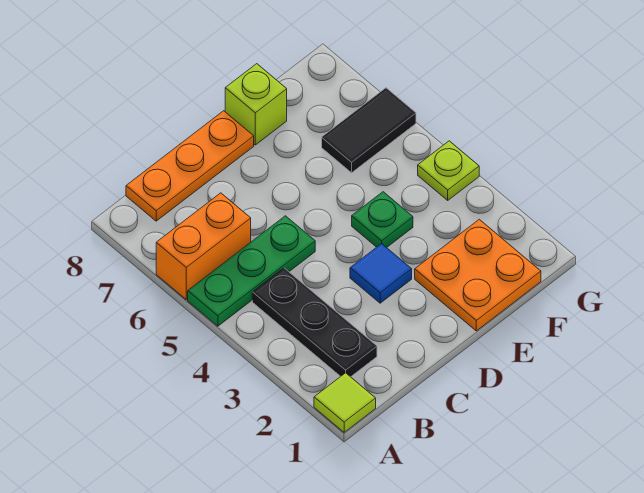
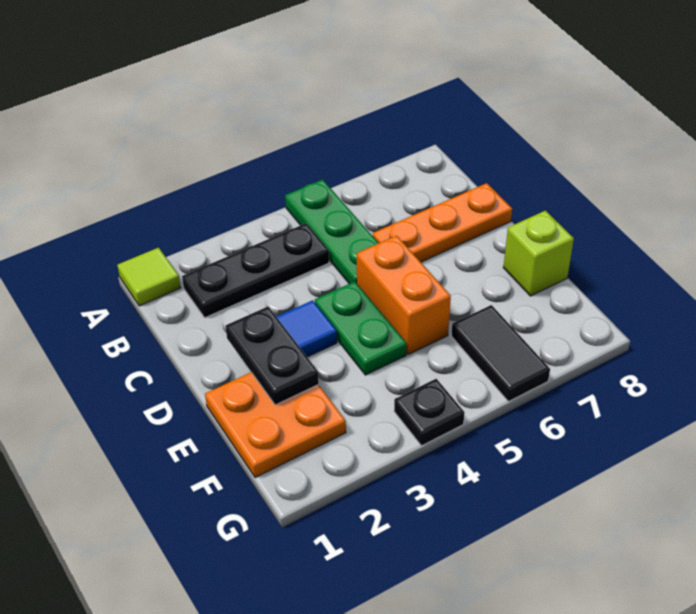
orange 1x2 brick [156,193,251,299] -> orange 1x2 brick moved to [357,236,451,354]
orange 1x3 plate [126,111,254,221] -> orange 1x3 plate turned to [373,183,512,262]
none -> black 1x2 plate [226,307,319,405]
green 1x1 plate [352,192,413,248] -> green 1x2 plate [315,281,407,375]
lime 1x1 plate [418,141,479,200] -> black 1x1 plate [394,379,465,446]

